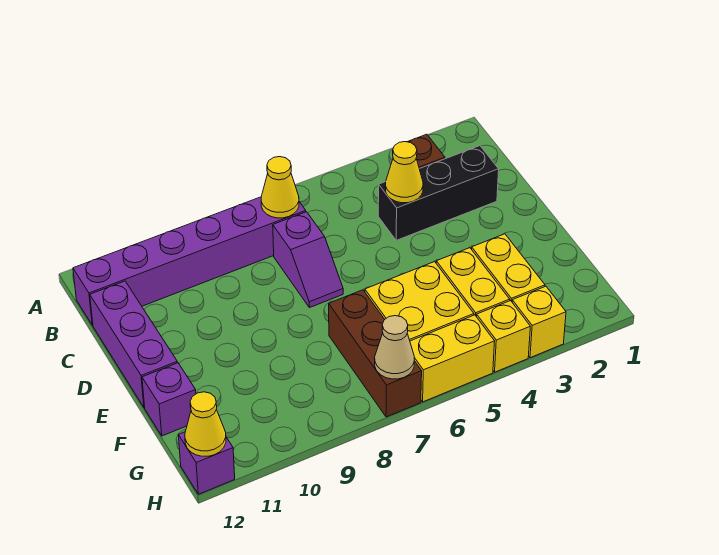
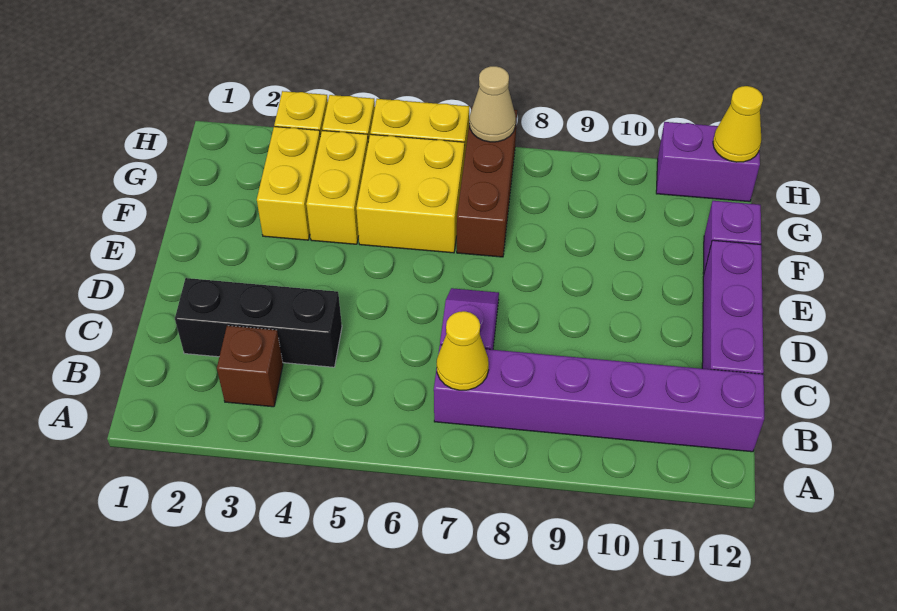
yellow 1x1 cone [385,142,423,203] -> none
purple 1x1 brick [178,432,235,494] -> purple 1x2 brick [656,122,760,202]

